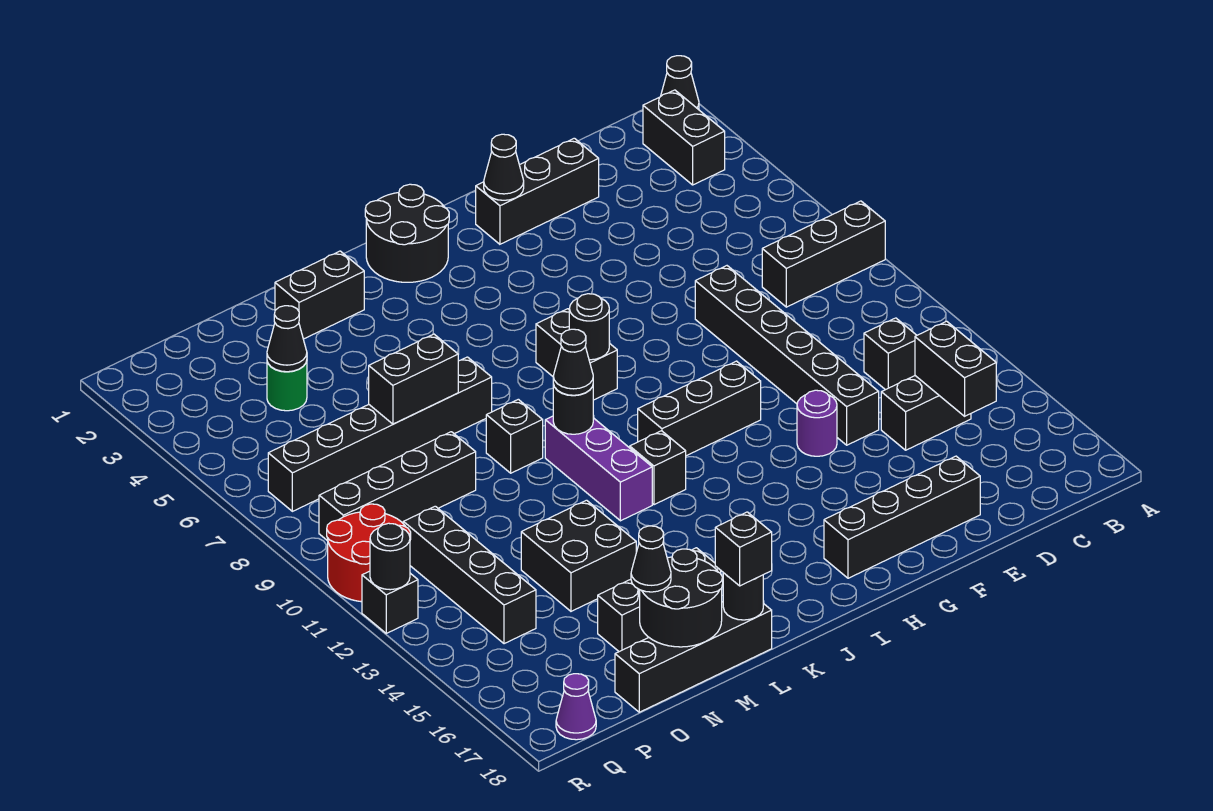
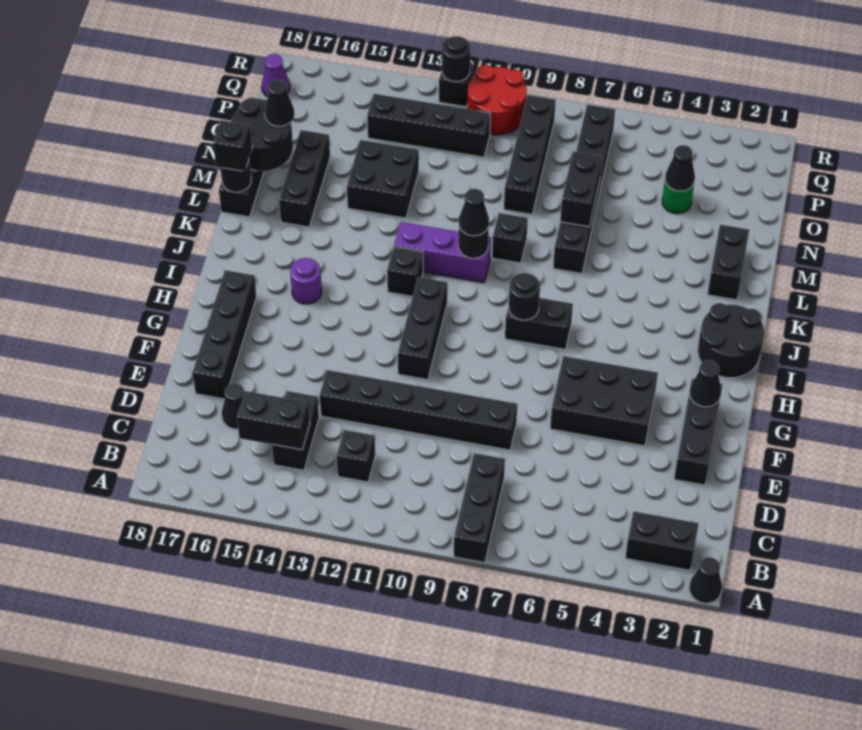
none -> black 1x1 cone [222,383,244,429]
none -> black 2x3 brick [550,356,658,446]
purple 1x1 round brick [797,390,837,456] -> purple 1x1 round brick moved to [290,258,322,304]

